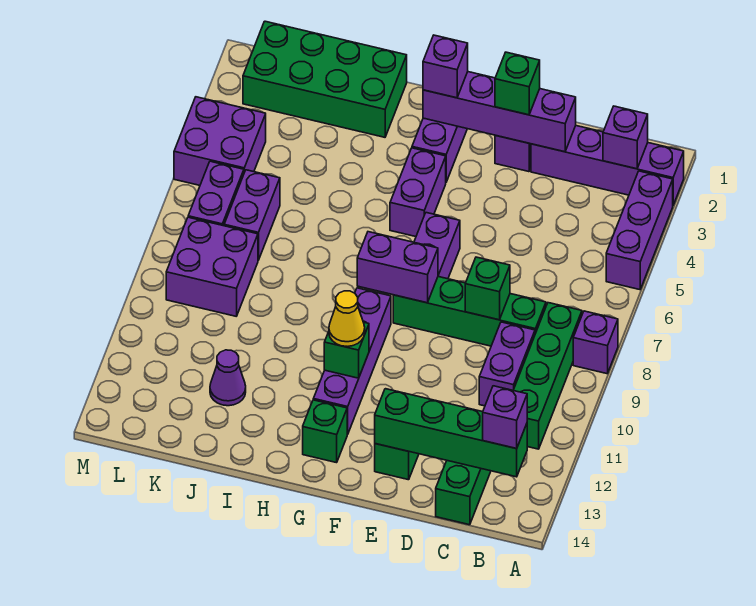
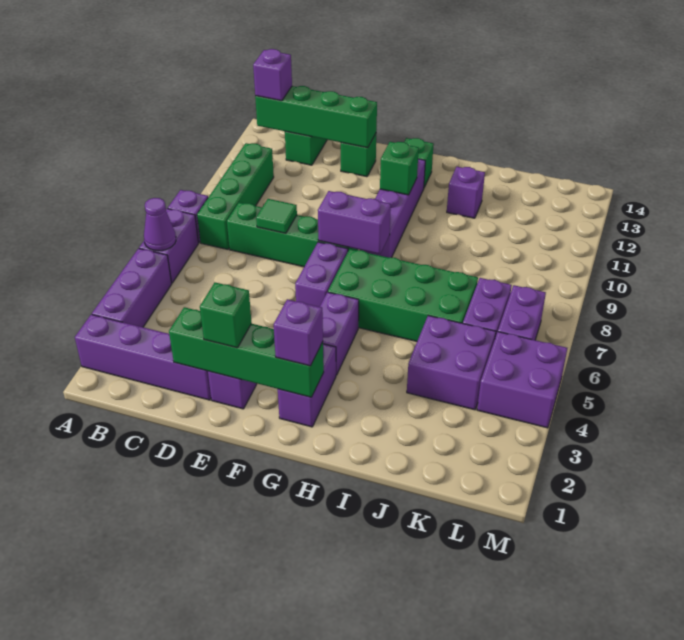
purple 1x1 brick [603,106,648,169] -> purple 1x1 brick moved to [447,167,485,218]
purple 1x2 brick [479,322,535,406] -> purple 1x2 brick moved to [139,209,198,283]
purple 1x4 brick [423,72,576,152] -> green 1x4 brick [169,307,324,397]
green 1x1 brick [465,257,510,320] -> green 1x1 tile [256,199,297,233]
yellow 1x1 cone [329,291,365,346] -> none
green 2x4 brick [243,21,407,137] -> green 2x4 brick moved to [328,249,478,341]
purple 1x1 cone [210,350,246,406] -> purple 1x1 cone moved to [144,198,176,251]
purple 2x2 brick [166,217,258,316] -> purple 2x2 brick moved to [407,316,496,410]

